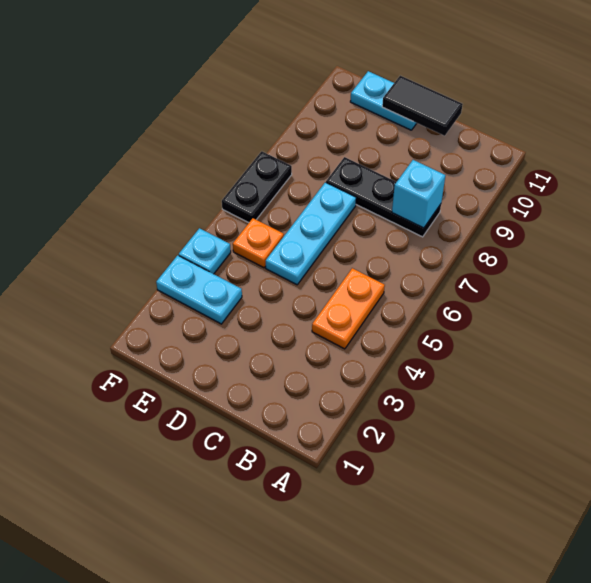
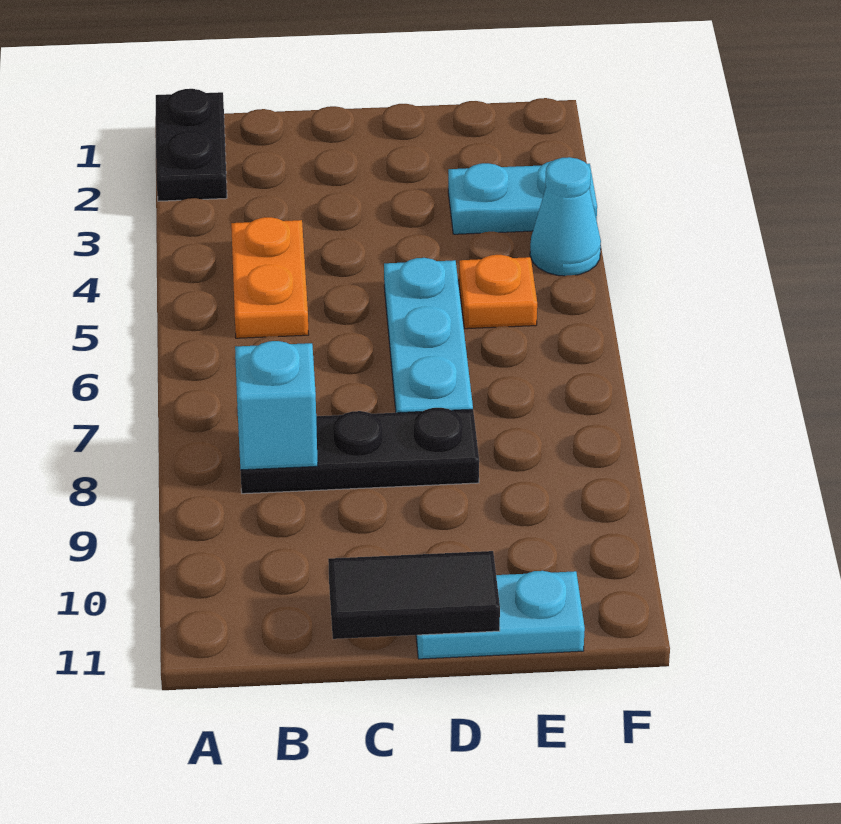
cyan 1x1 plate [179,228,231,274] -> cyan 1x1 cone [530,157,601,276]
black 1x2 plate [222,151,292,223] -> black 1x2 plate moved to [156,89,227,201]

